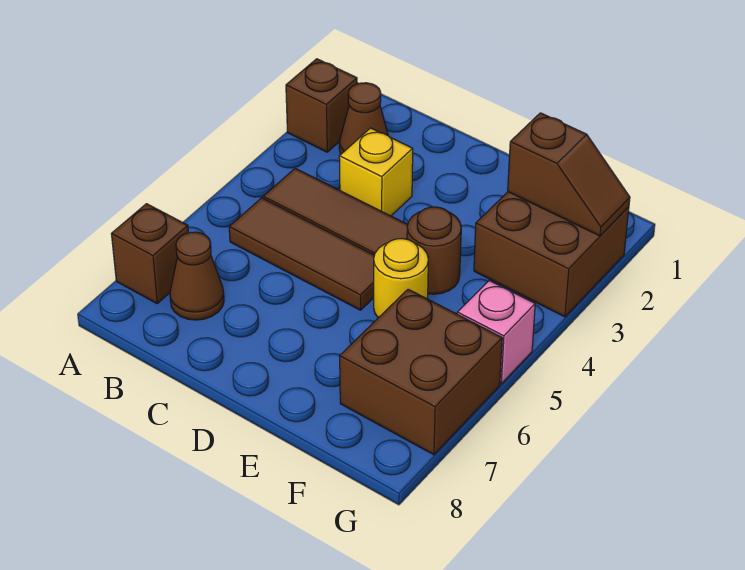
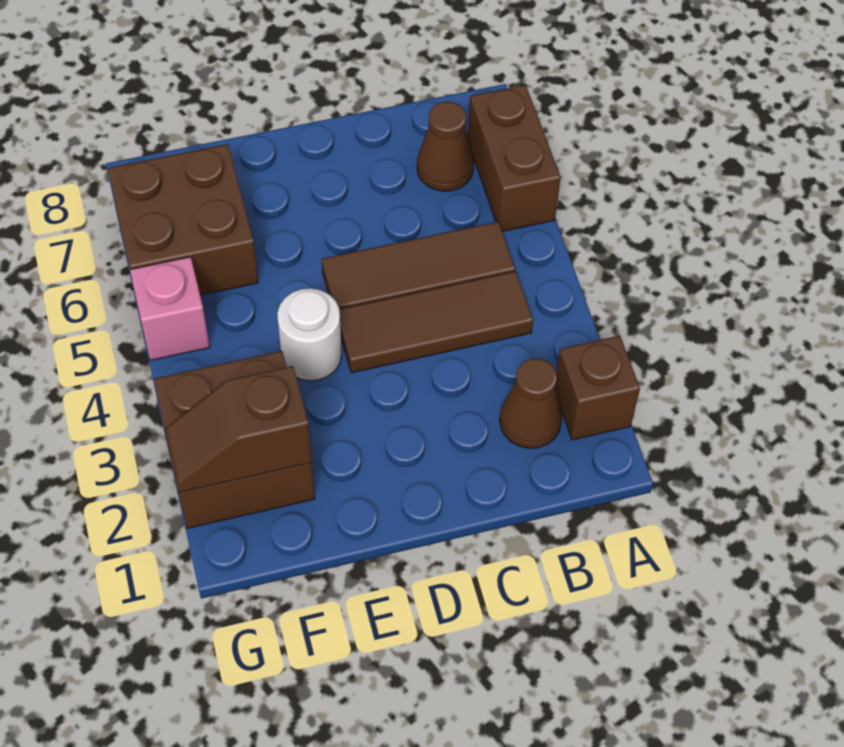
brown 1x1 brick [112,204,188,303] -> brown 1x2 brick [468,85,561,232]
yellow 1x1 brick [339,128,413,216] -> none
brown 1x1 round brick [407,207,461,294] -> white 1x1 round brick [277,288,342,381]
yellow 1x1 round brick [374,239,428,318] -> none

